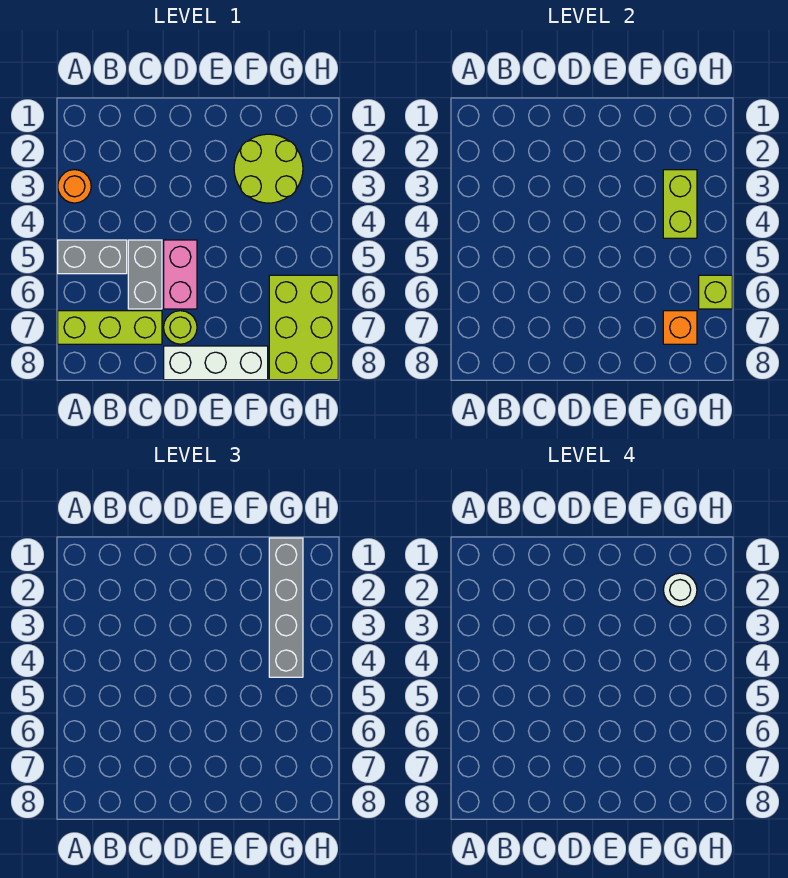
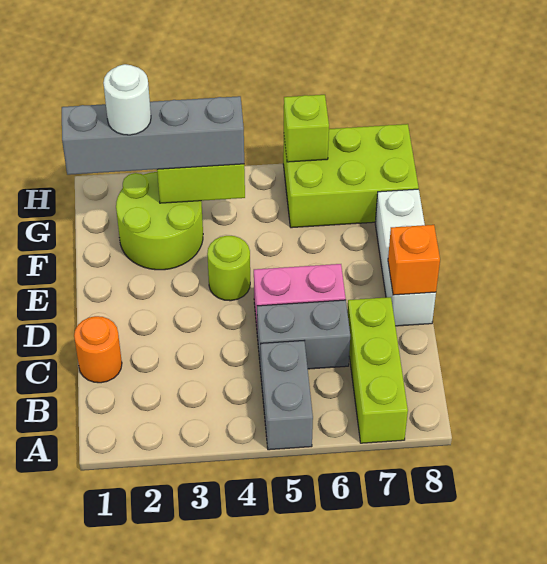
orange 1x1 round brick [58,170,91,203] -> orange 1x1 round brick moved to [74,316,122,383]
lime 1x1 round brick [164,311,197,344] -> lime 1x1 round brick moved to [207,236,250,301]
orange 1x1 brick [663,311,697,344] -> orange 1x1 brick moved to [388,225,440,295]

